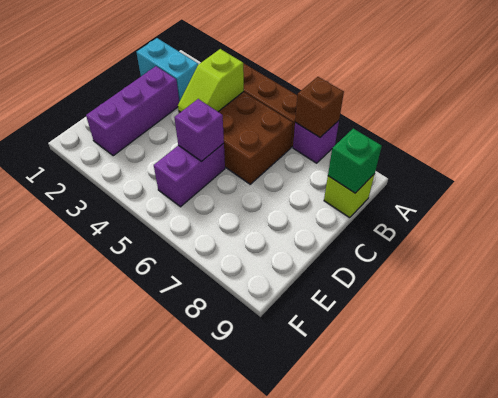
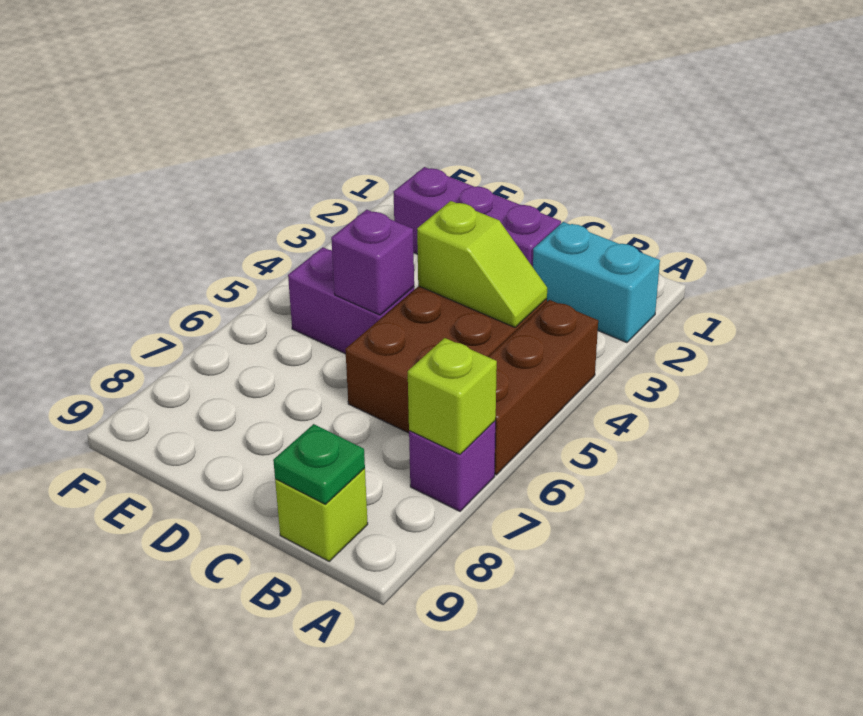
brown 1x1 brick [295,77,344,137] -> lime 1x1 brick [408,338,497,454]
cyan 1x2 brick [136,38,198,102] -> cyan 1x2 brick turned to [533,222,660,343]
lime 1x2 slope [178,49,244,112] -> lime 1x2 slope turned to [417,201,547,327]
green 1x1 brick [328,129,382,193] -> green 1x1 plate [273,424,365,504]

